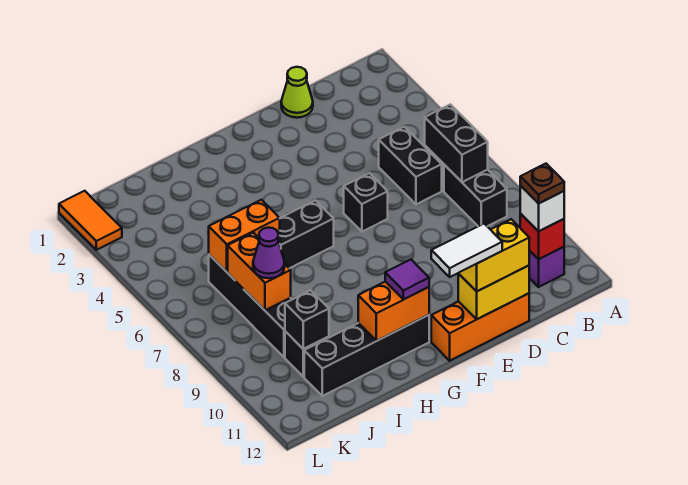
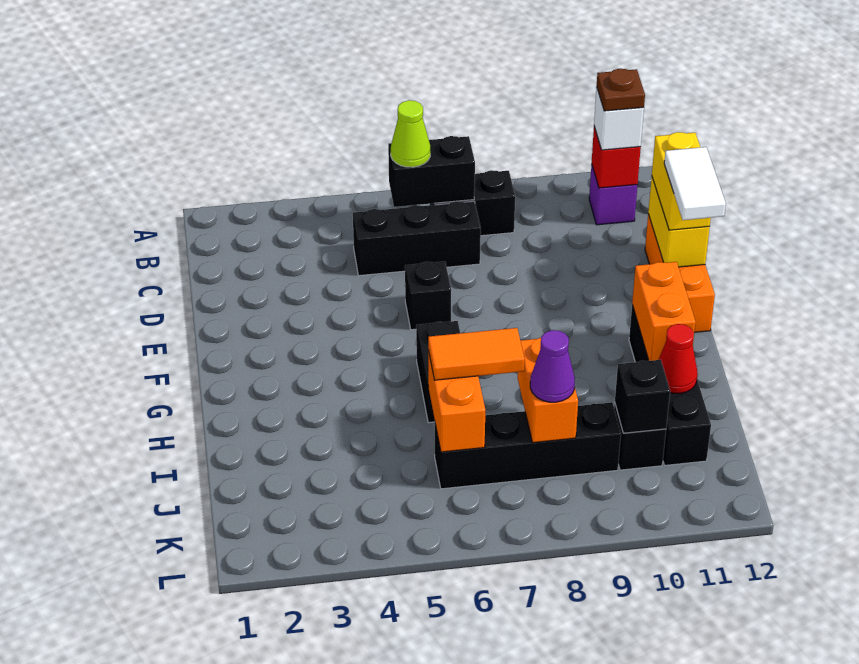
black 1x2 brick [379,127,442,204] -> black 1x3 brick [353,201,481,276]
lime 1x1 cone [281,67,313,118] -> lime 1x1 cone moved to [391,100,430,167]
purple 1x1 tile [385,260,429,300] -> none
none -> red 1x1 cone [659,324,698,394]
orange 1x2 brick [228,233,291,310] -> orange 1x2 brick turned to [518,338,578,443]
orange 1x2 tile [59,191,122,250] -> orange 1x2 tile moved to [428,328,525,380]

